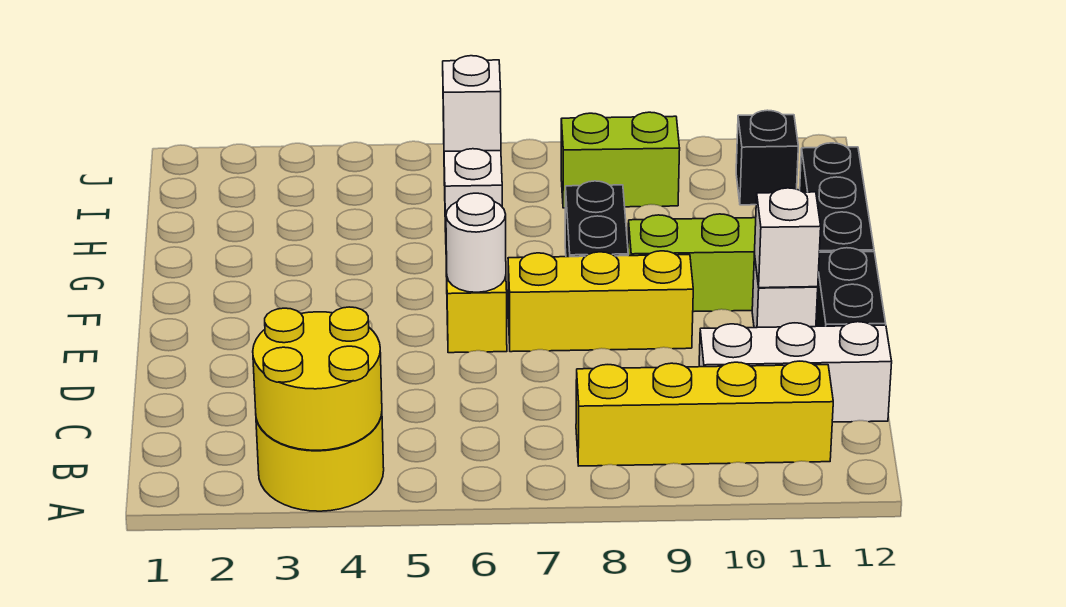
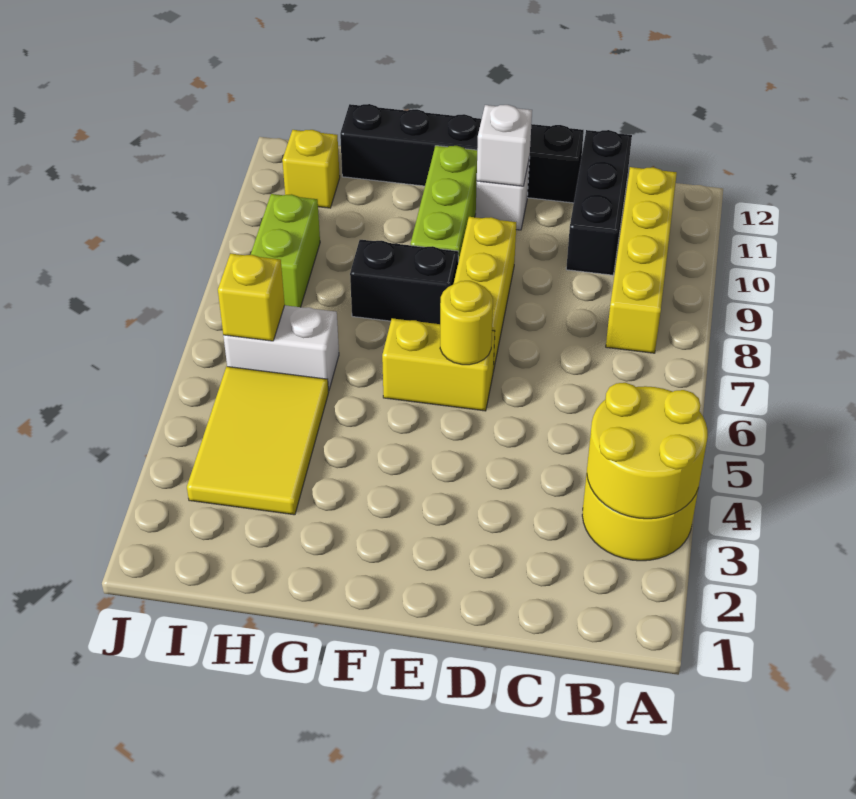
white 1x3 brick [699,322,892,422] -> black 1x3 brick [566,130,632,275]
white 1x1 round brick [446,193,506,292] -> yellow 1x1 round brick [440,281,493,365]
none -> yellow 2x3 tile [187,367,329,515]
white 1x1 brick [443,56,501,151] -> yellow 1x1 brick [218,254,285,341]
black 1x1 brick [736,110,798,205] -> yellow 1x1 brick [282,130,340,208]

